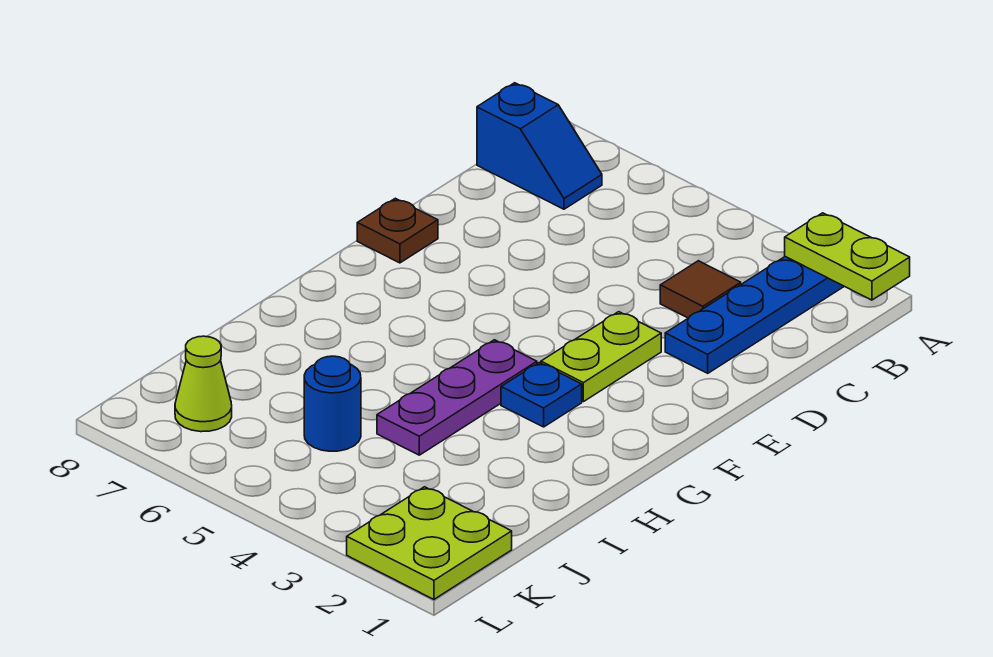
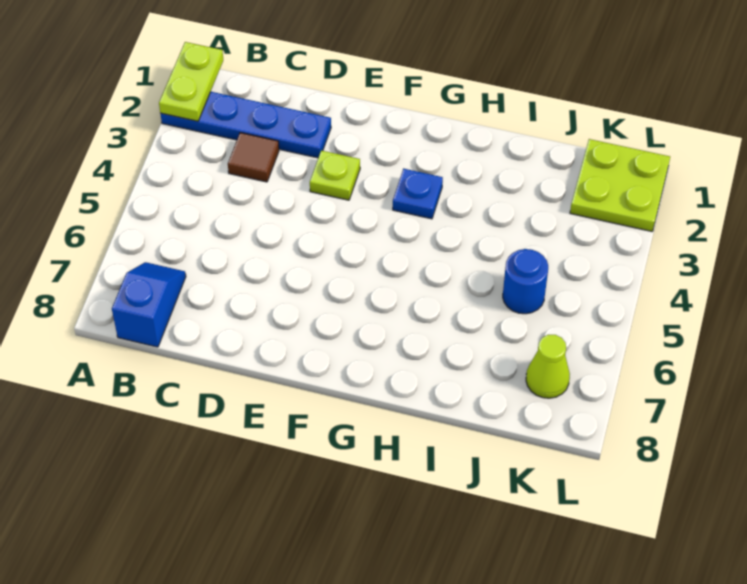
lime 1x2 plate [541,312,661,402] -> lime 1x1 plate [310,150,360,200]
brown 1x1 plate [357,198,438,263] -> none
purple 1x3 plate [377,340,537,455] -> none

